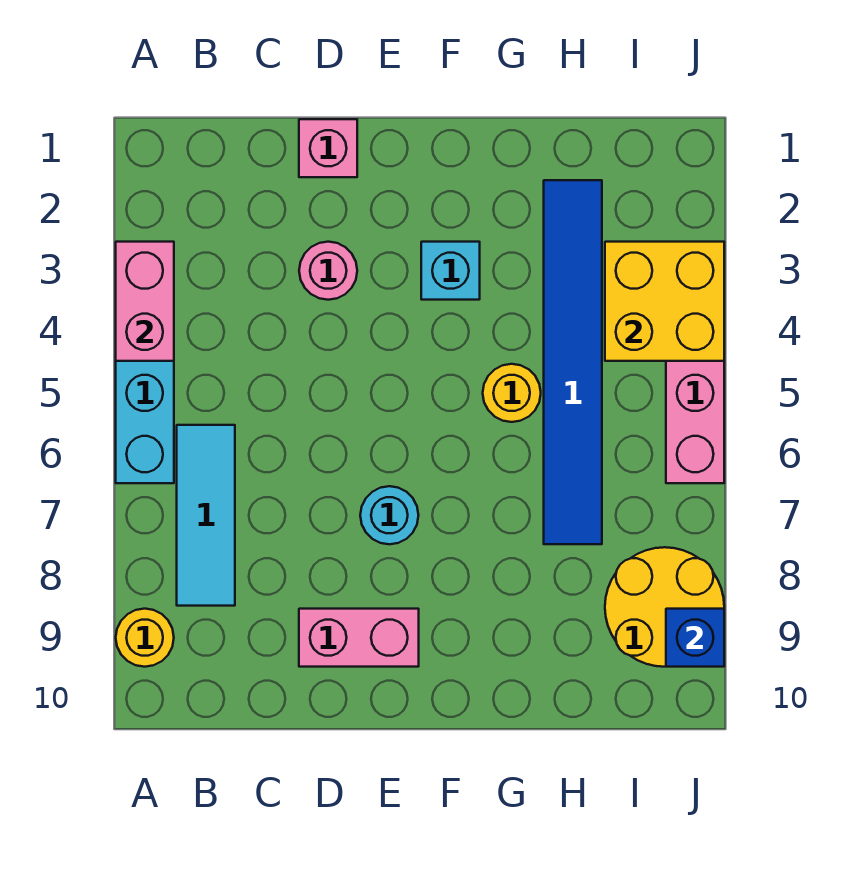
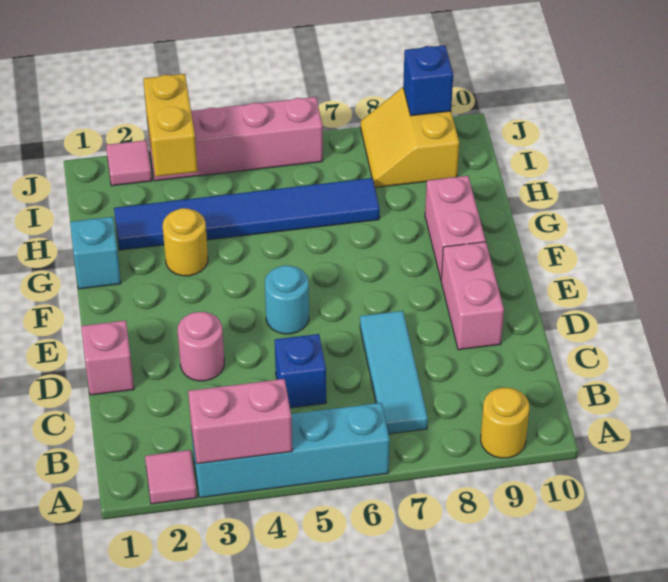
none -> pink 1x1 tile [145,450,197,504]
cyan 1x3 tile [177,425,235,606] -> cyan 1x3 tile turned to [360,311,428,434]
none -> blue 1x1 brick [275,334,326,408]
cyan 1x1 round brick [360,486,419,544] -> cyan 1x1 round brick moved to [265,265,309,334]
cyan 1x1 brick [421,242,480,300] -> cyan 1x1 brick moved to [70,217,121,289]
none -> pink 1x2 brick [425,176,486,279]
yellow 1x1 round brick [483,364,541,422] -> yellow 1x1 round brick moved to [163,208,208,276]
yellow 2x2 brick [605,242,724,361] -> yellow 1x2 brick [143,74,198,177]
yellow 2x2 round brick [605,547,724,667] -> yellow 2x2 slope [360,87,459,188]
none -> pink 1x1 tile [106,140,152,186]

